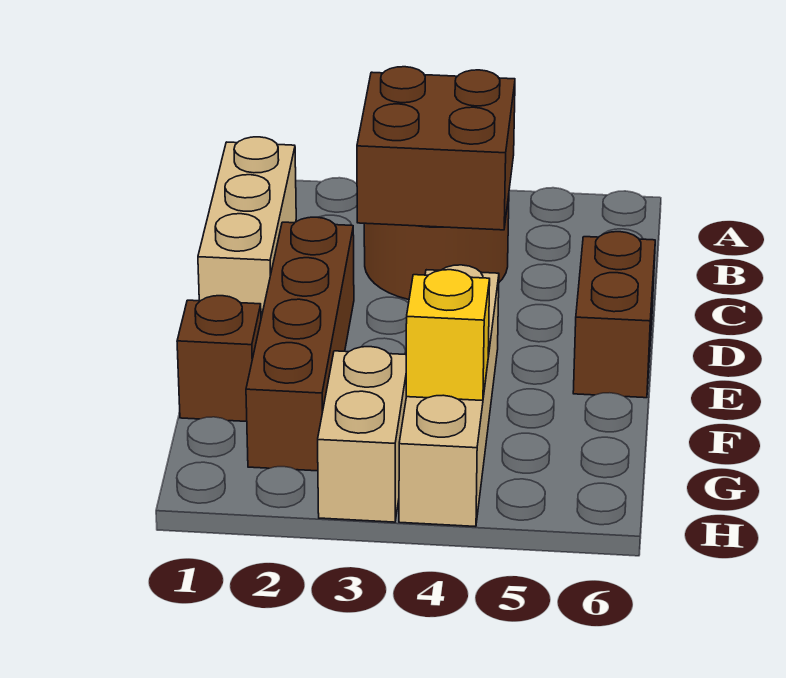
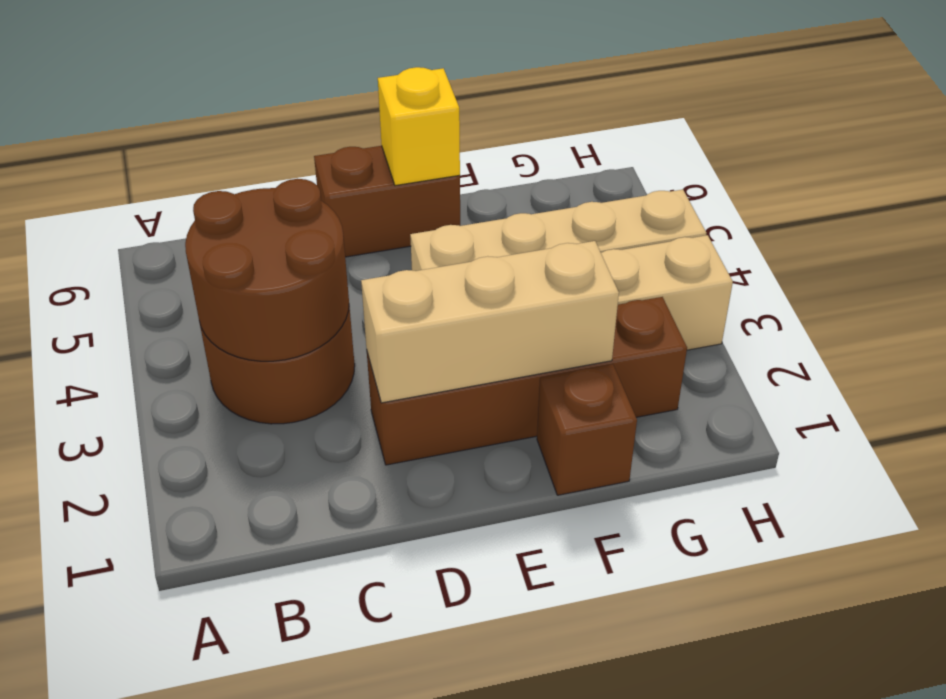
tan 1x3 brick [198,137,296,318] -> tan 1x3 brick moved to [361,241,619,403]
brown 2x2 brick [357,67,515,230] -> brown 2x2 round brick [185,179,349,361]
yellow 1x1 brick [406,270,490,401] -> yellow 1x1 brick moved to [378,67,460,186]

